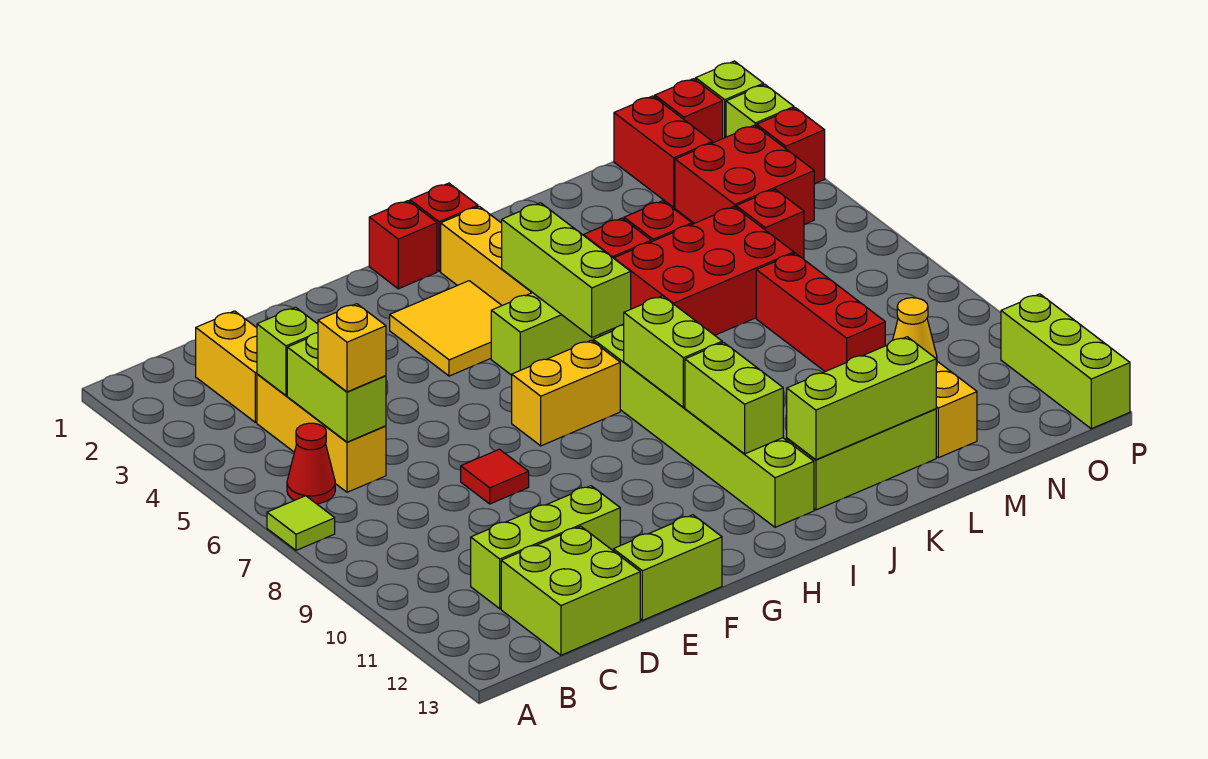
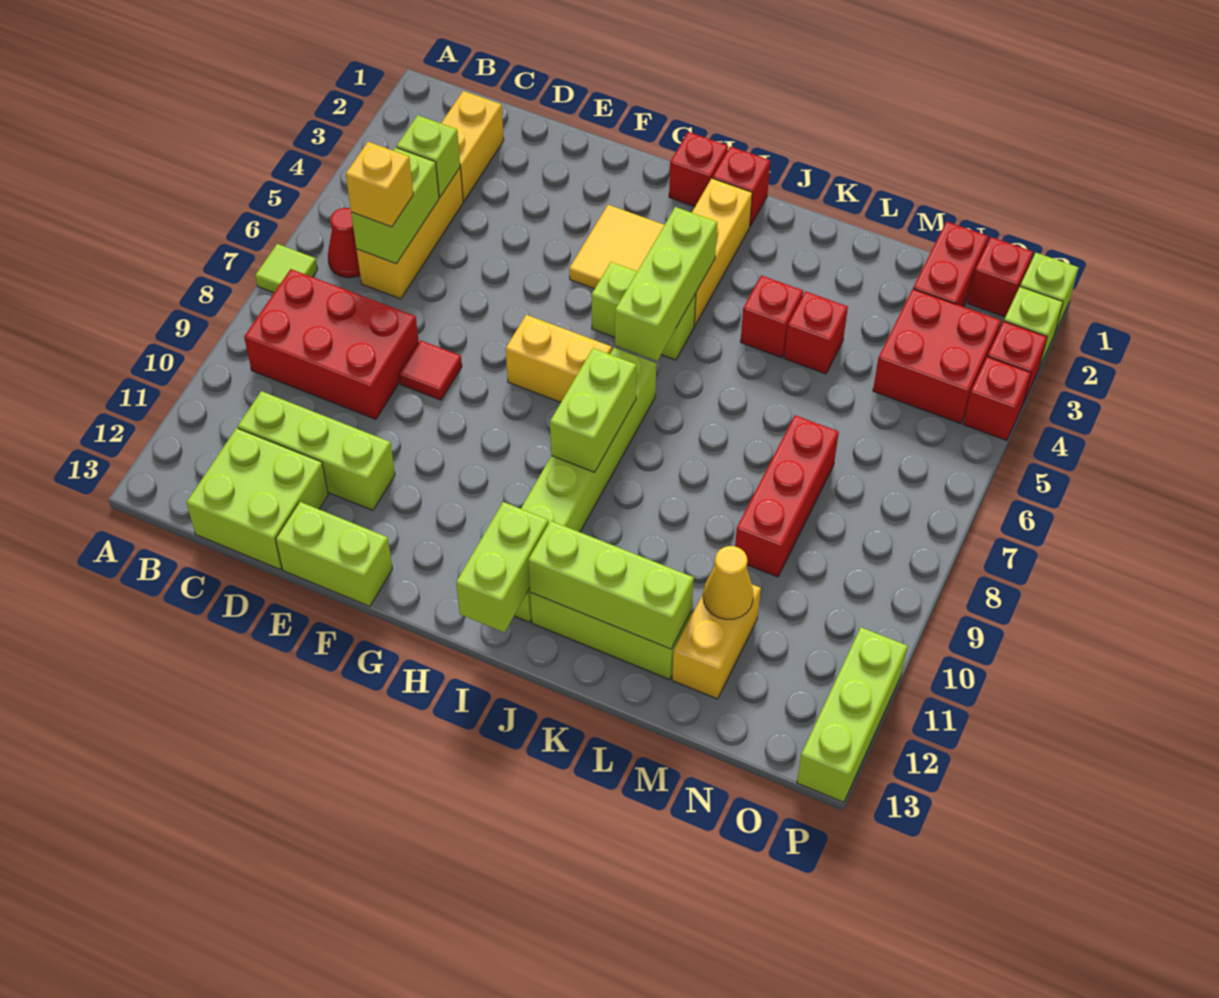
lime 1x2 brick [685,342,783,454] -> lime 1x2 brick moved to [456,502,548,632]
red 2x3 brick [614,207,794,335] -> red 2x3 brick moved to [244,269,419,419]
red 1x1 brick [736,189,804,259] -> red 1x1 brick moved to [964,357,1031,440]

